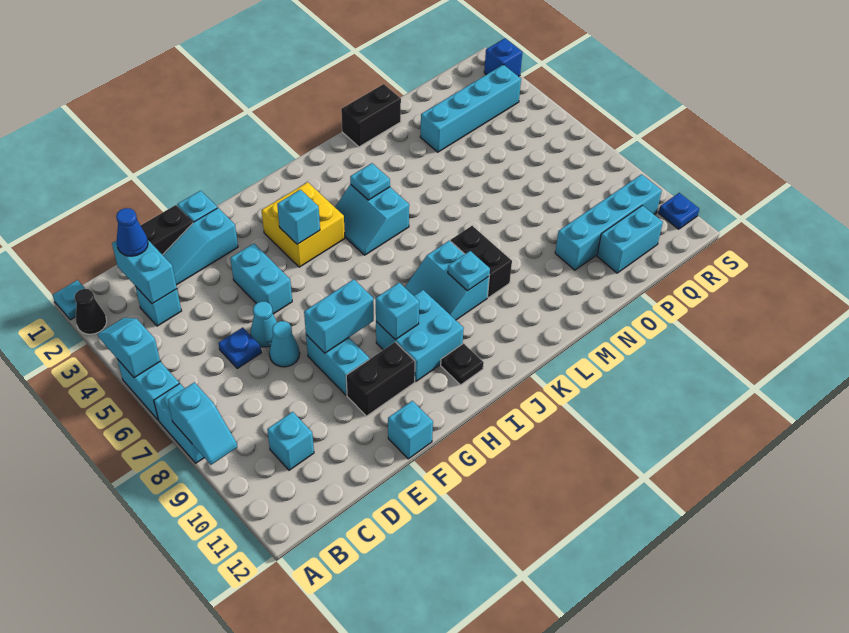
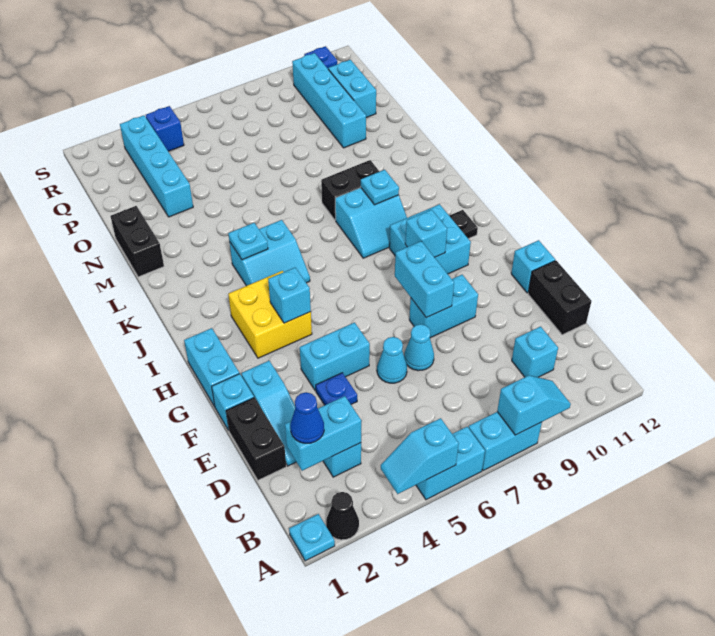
blue 1x1 plate [219,327,262,368] -> blue 1x1 plate moved to [316,373,357,405]
black 1x2 brick [346,342,415,416] -> black 1x2 brick moved to [528,261,592,335]
none -> cyan 1x2 brick [184,328,239,407]
blue 1x1 brick [484,38,522,77] -> blue 1x1 brick moved to [146,106,184,151]

